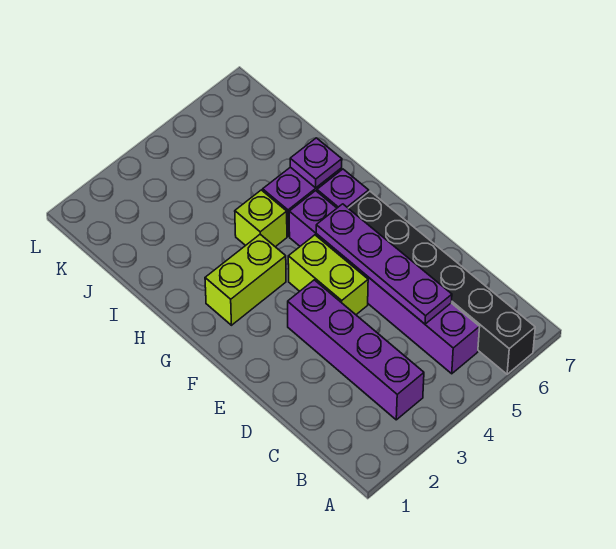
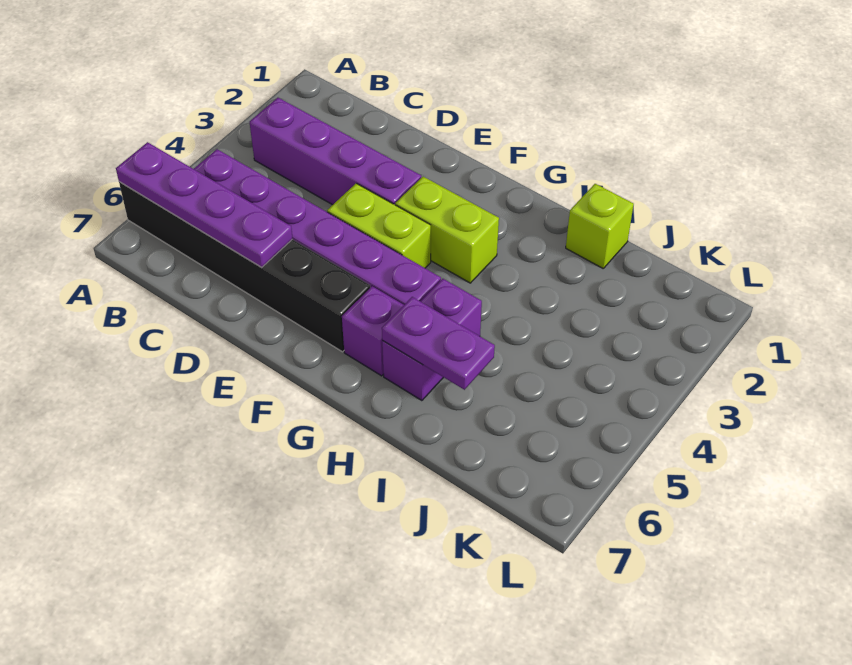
purple 1x4 plate [316,204,452,324] -> purple 1x4 plate moved to [116,142,293,267]
lime 1x2 brick [205,234,286,325] -> lime 1x2 brick turned to [395,177,499,283]
lime 1x1 brick [235,190,287,247] -> lime 1x1 brick moved to [566,184,634,268]
purple 1x1 plate [290,138,342,188] -> purple 1x2 plate [382,297,495,390]

